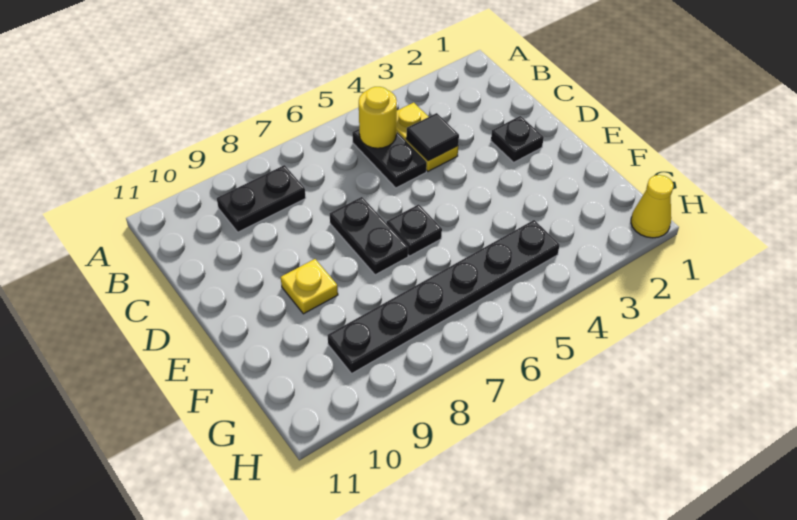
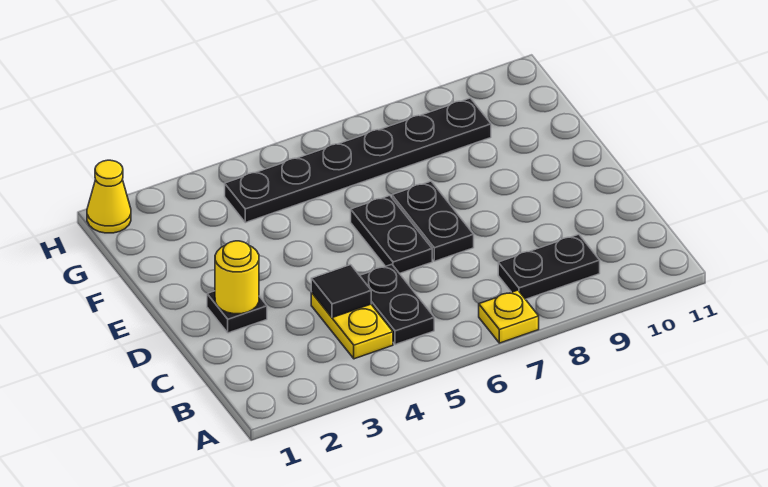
yellow 1x1 round brick [359,87,397,148] -> yellow 1x1 round brick moved to [215,241,259,314]
black 1x1 plate [387,204,442,256] -> black 1x2 plate [351,196,432,273]
yellow 1x1 plate [281,259,338,314] -> yellow 1x1 plate moved to [479,290,539,343]

